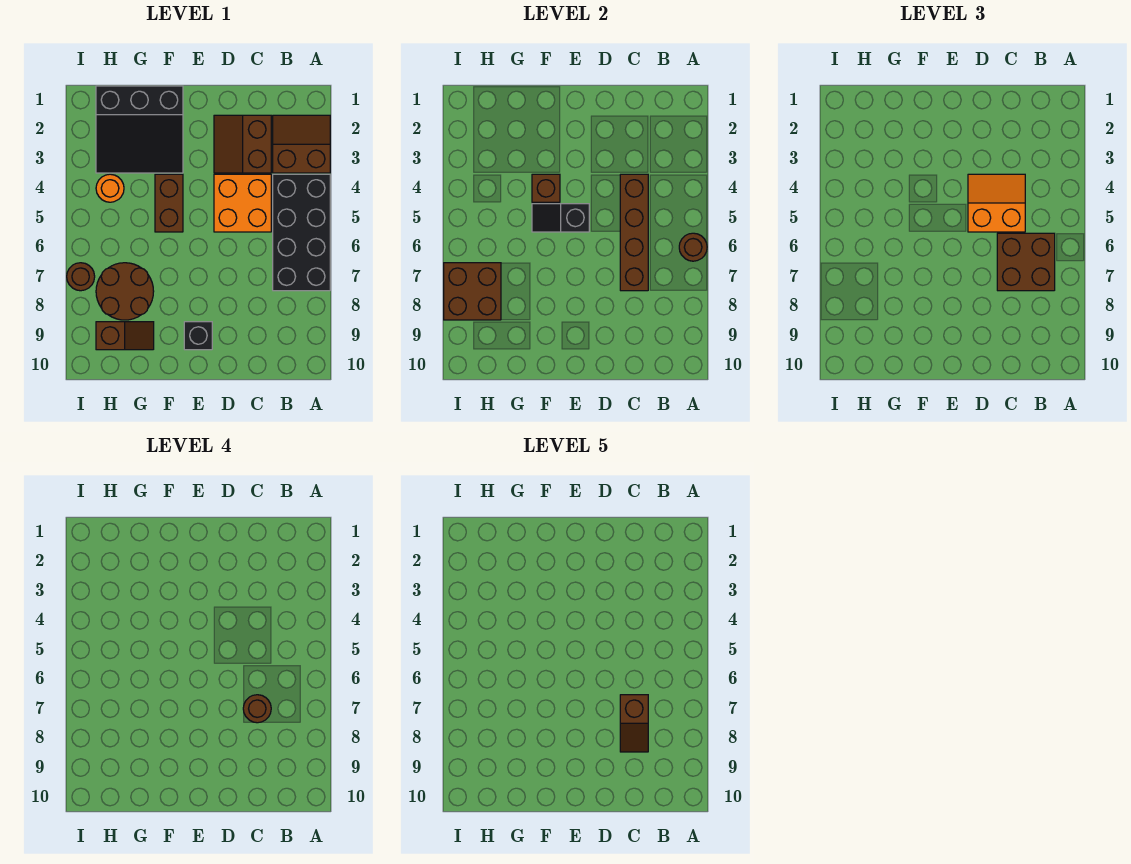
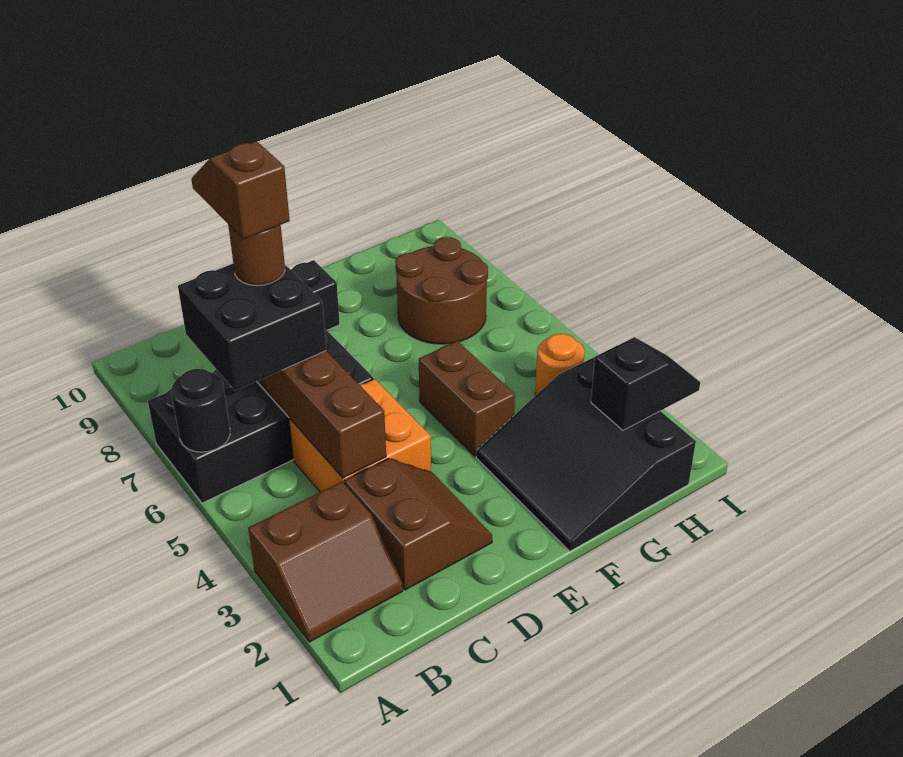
black 2x4 brick [273,174,330,291] -> black 2x4 brick turned to [148,329,373,503]
brown 1x1 round brick [679,233,707,261] -> black 1x1 round brick [171,369,230,452]
brown 2x2 brick [997,233,1055,291] -> black 2x2 brick [178,264,326,391]
orange 2x2 slope [968,174,1025,232] -> none
black 1x2 slope [532,204,589,232] -> black 1x2 slope moved to [591,337,700,430]
black 3x3 slope [96,86,183,173] -> black 3x3 slope turned to [476,357,696,551]
brown 1x1 brick [532,174,560,202] -> none
brown 1x2 slope [96,322,154,350] -> none
brown 2x2 brick [444,263,501,320] -> none
brown 1x1 round brick [67,263,95,291] -> none

